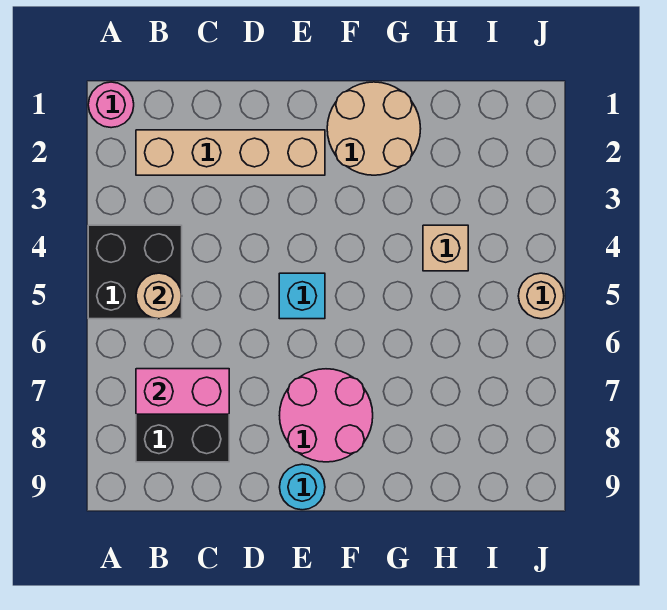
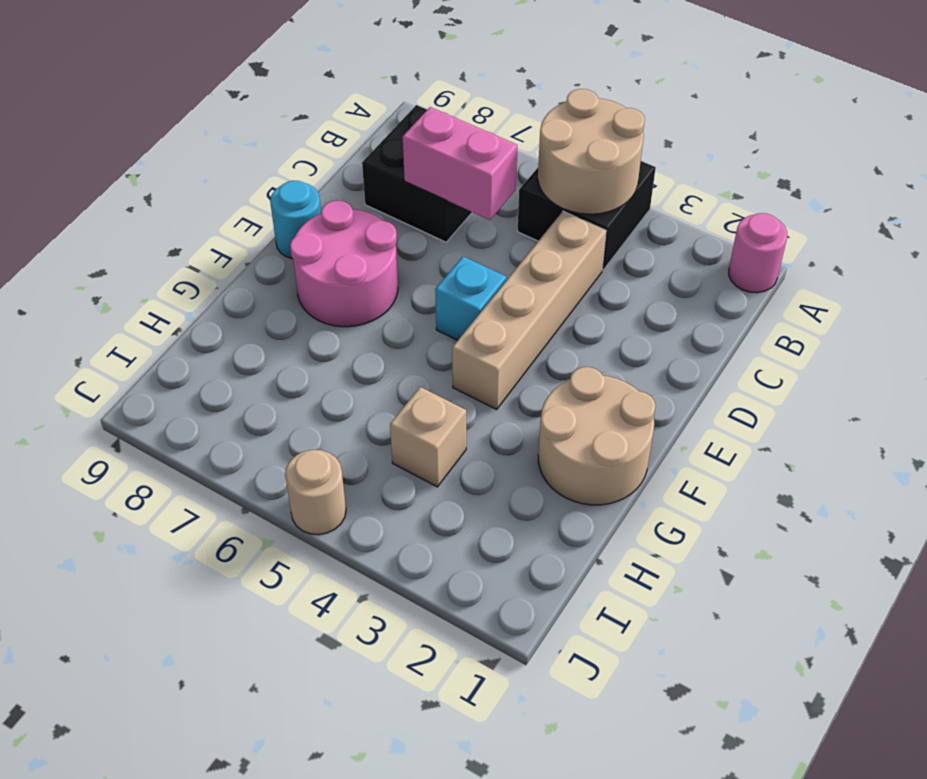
tan 1x4 brick [136,130,325,175] -> tan 1x4 brick moved to [452,211,606,409]
tan 1x1 round brick [136,273,182,319] -> tan 2x2 round brick [538,89,645,214]
pink 1x2 brick [136,369,229,414] -> pink 1x2 brick turned to [403,107,517,220]

